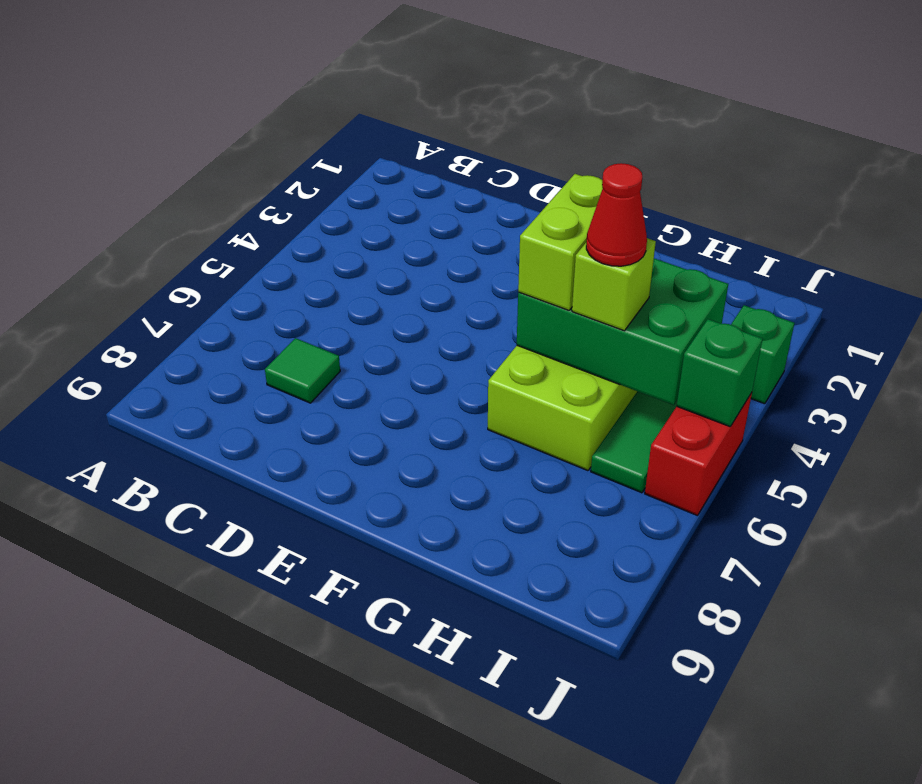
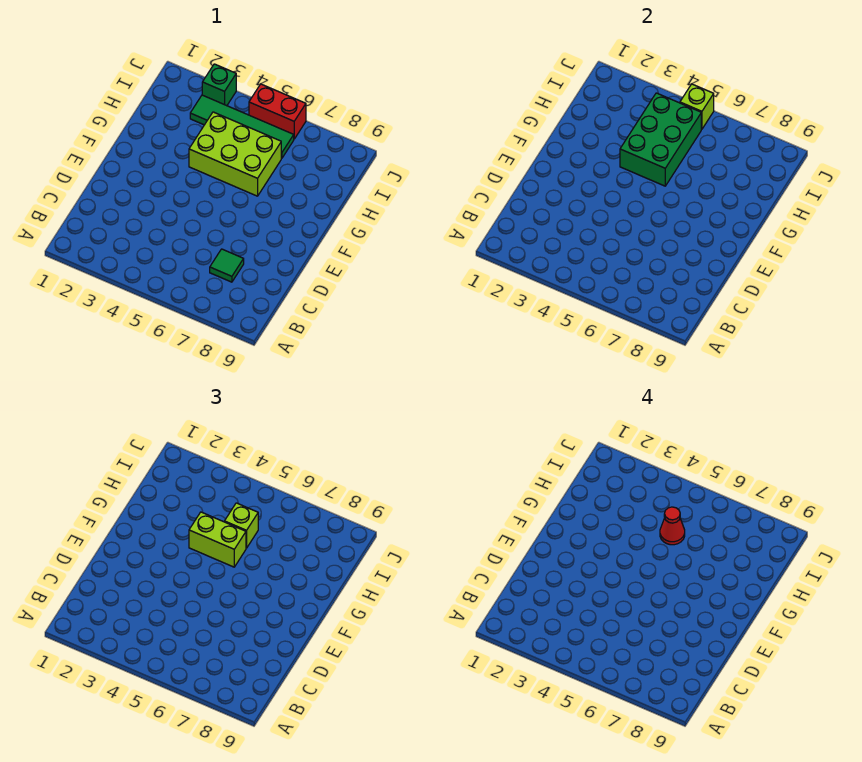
green 1x1 brick [677,319,763,426] -> lime 1x1 brick [680,84,714,129]

